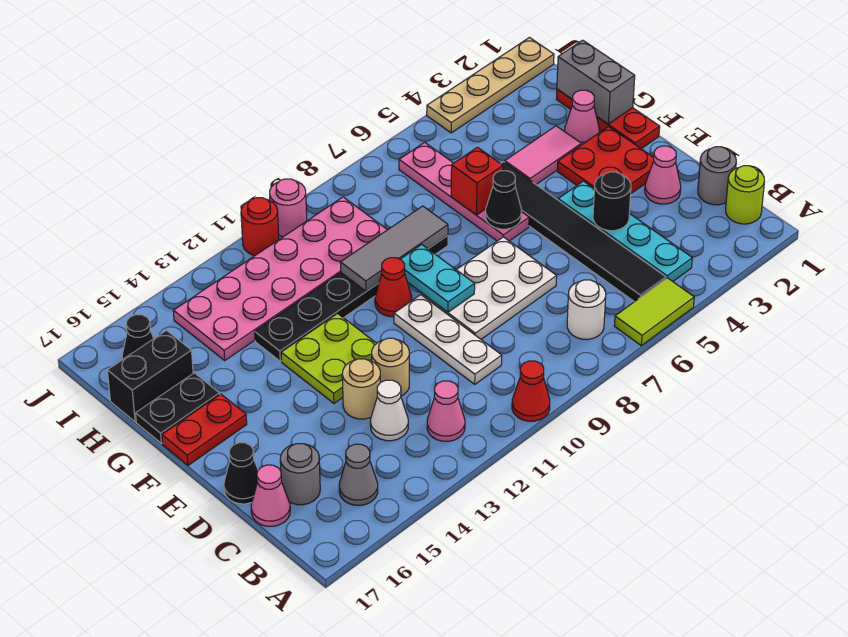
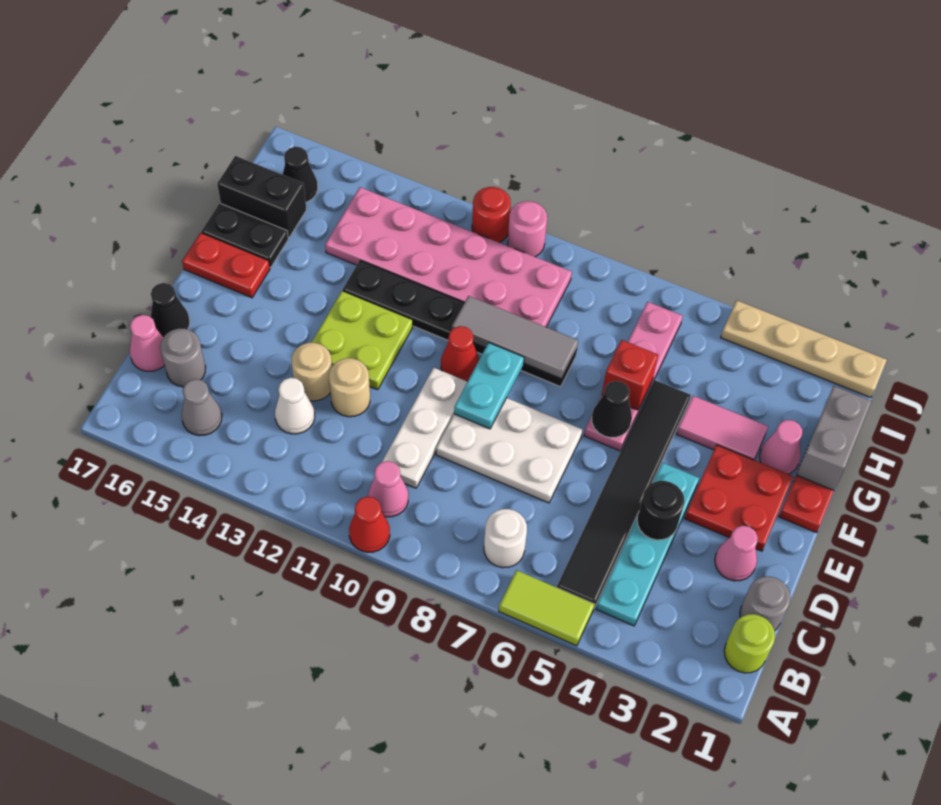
pink 1x1 cone [427,381,465,441] -> pink 1x1 cone moved to [368,461,408,517]

